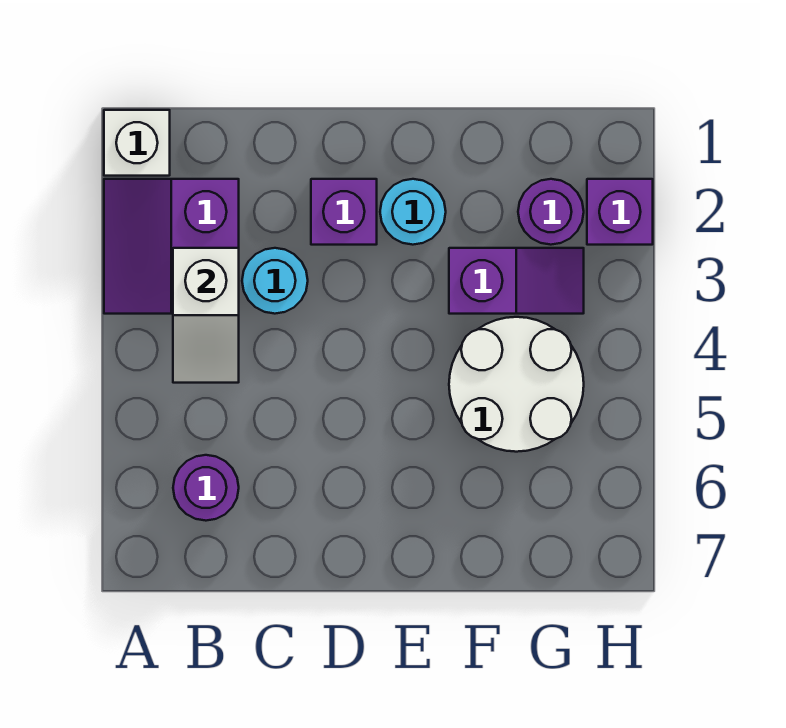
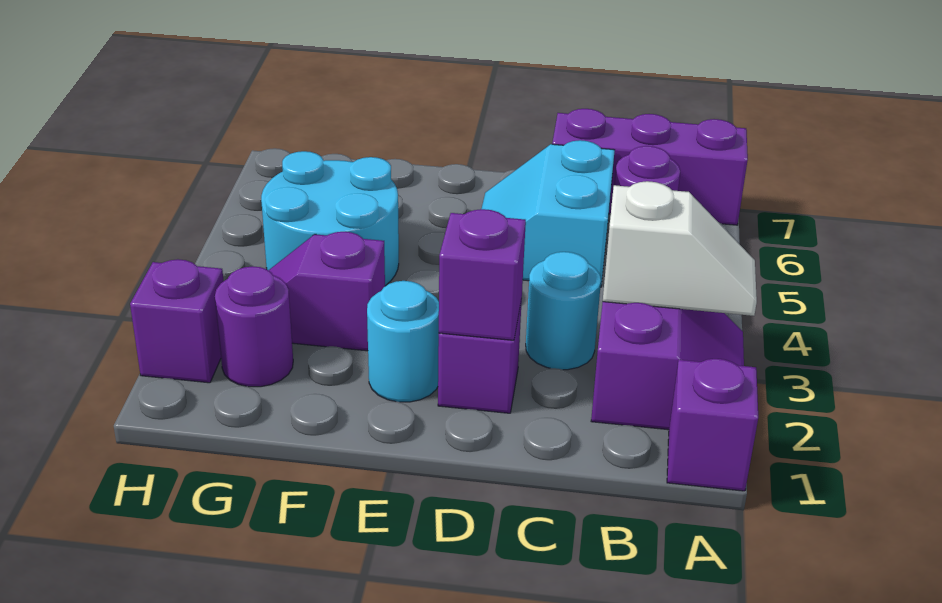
white 1x1 brick [104,110,170,176] -> purple 1x1 brick [667,359,758,491]
none -> purple 1x3 brick [552,109,748,225]
white 1x2 slope [173,248,239,383] -> white 1x2 slope turned to [603,181,757,316]
none -> cyan 2x2 slope [482,140,615,287]
none -> purple 1x1 brick [439,209,526,340]
white 2x2 round brick [449,317,584,452] -> cyan 2x2 round brick [261,151,399,286]

